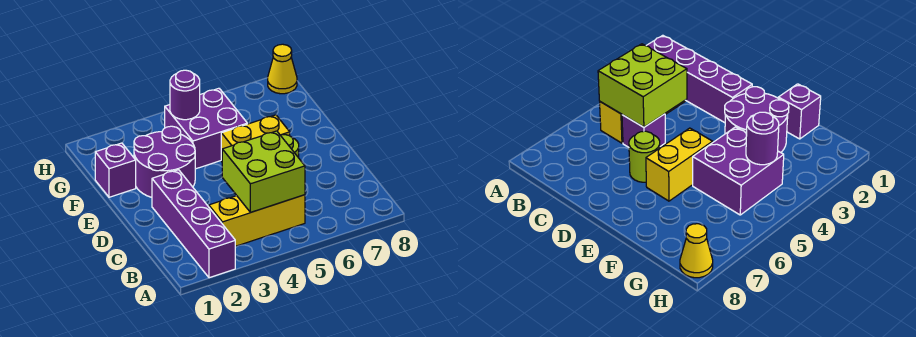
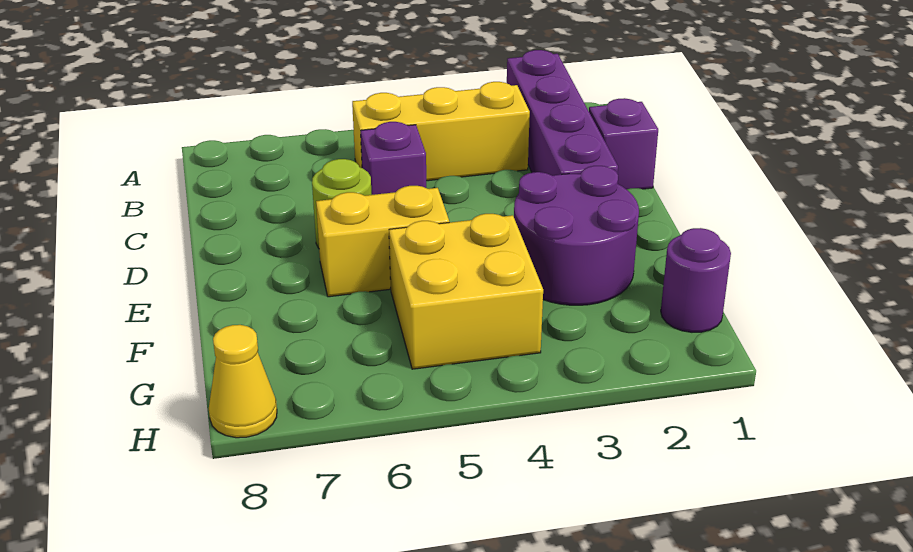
lime 2x2 brick [222,131,305,212] -> none
purple 1x1 brick [95,143,136,197] -> purple 1x1 brick moved to [589,98,658,189]
purple 2x2 brick [165,88,247,169] -> yellow 2x2 brick [389,214,543,369]
purple 1x1 round brick [170,70,200,120] -> purple 1x1 round brick moved to [661,228,731,332]

